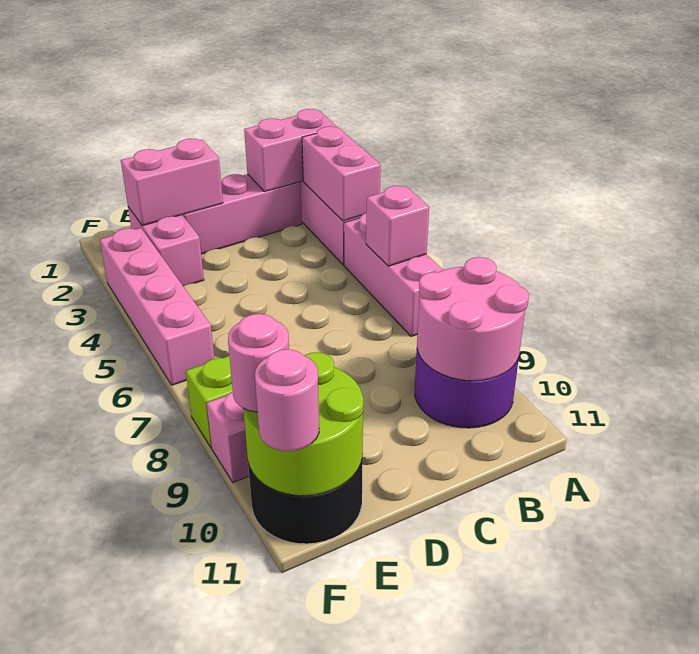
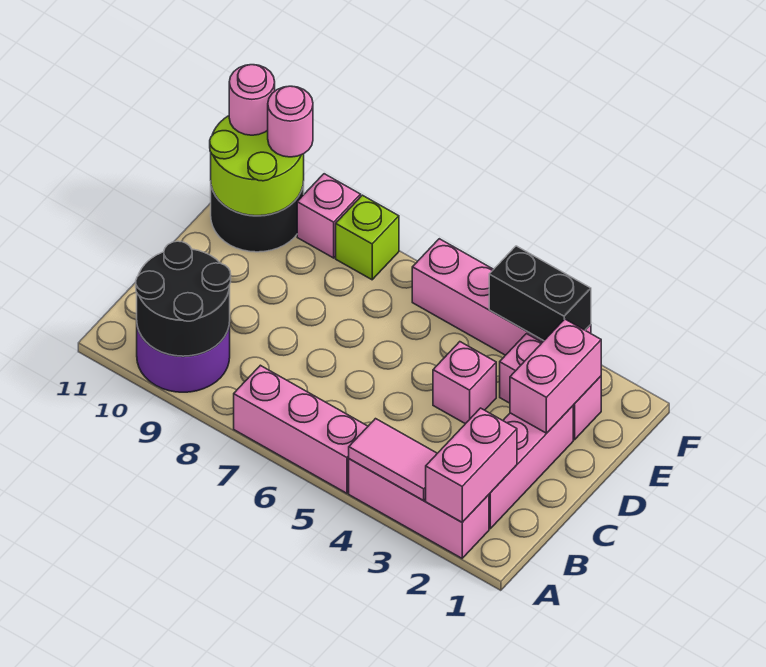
pink 1x2 brick [302,126,381,221] -> pink 1x2 tile [349,419,437,501]
pink 1x1 brick [366,186,429,266] -> pink 1x1 brick moved to [433,342,496,424]
pink 2x2 round brick [417,257,529,381] -> black 2x2 round brick [136,241,231,356]
none -> black 1x2 brick [489,246,591,341]

